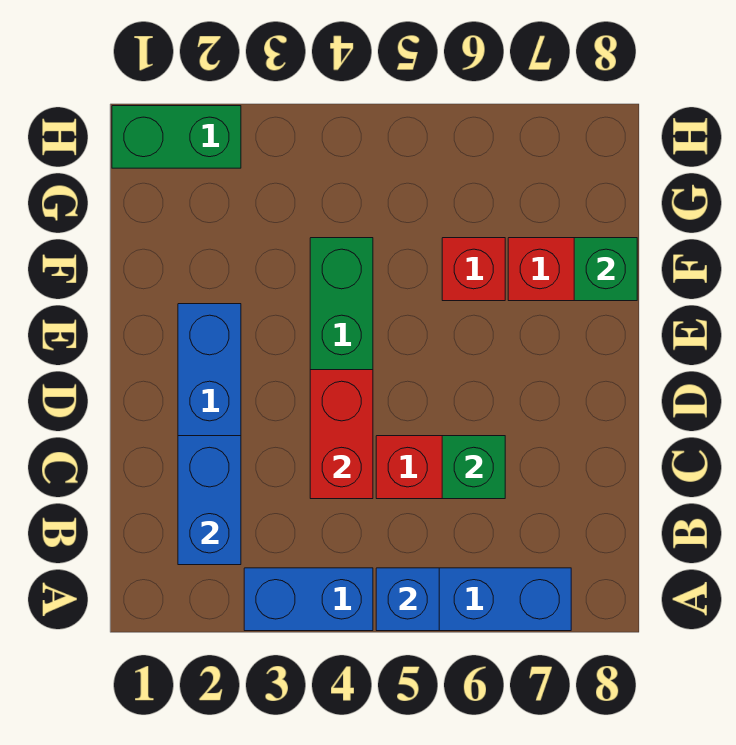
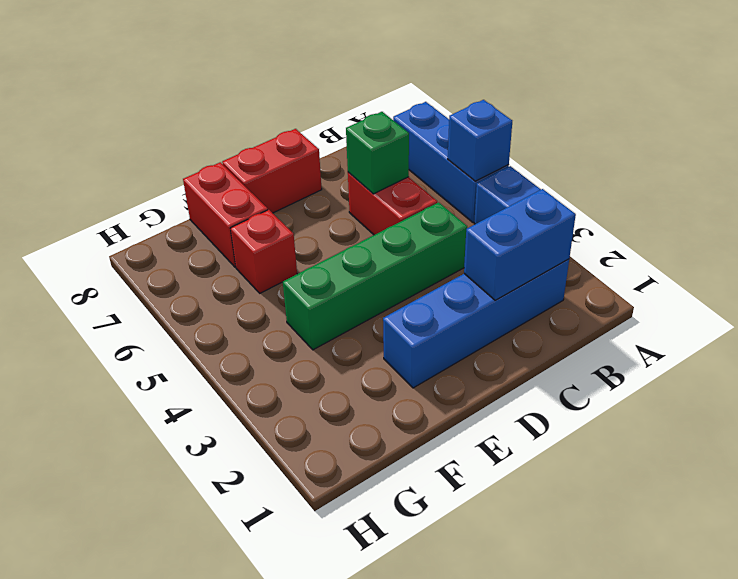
red 1x2 brick [310,370,373,499] -> red 1x2 brick moved to [222,129,322,213]
green 1x1 brick [574,238,637,301] -> none
green 1x2 brick [112,106,241,168] -> none

